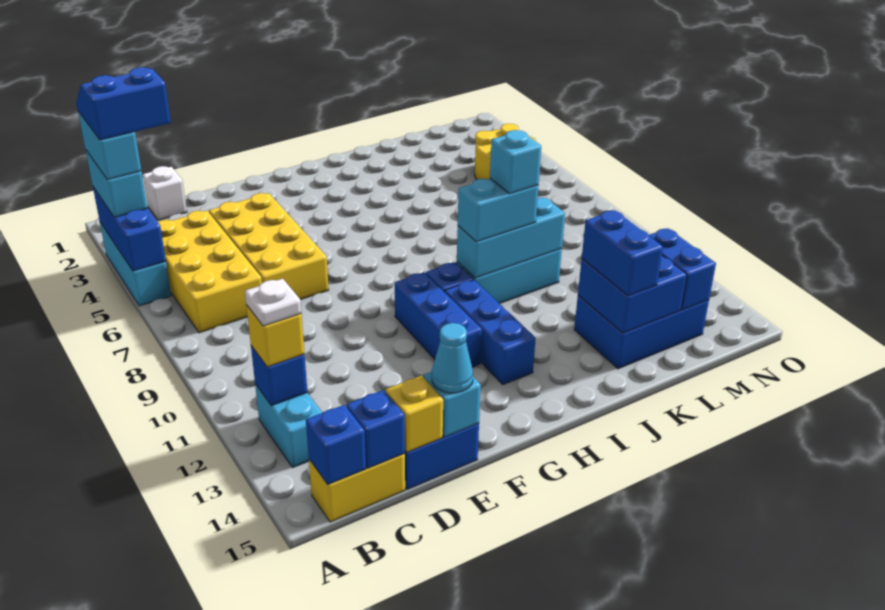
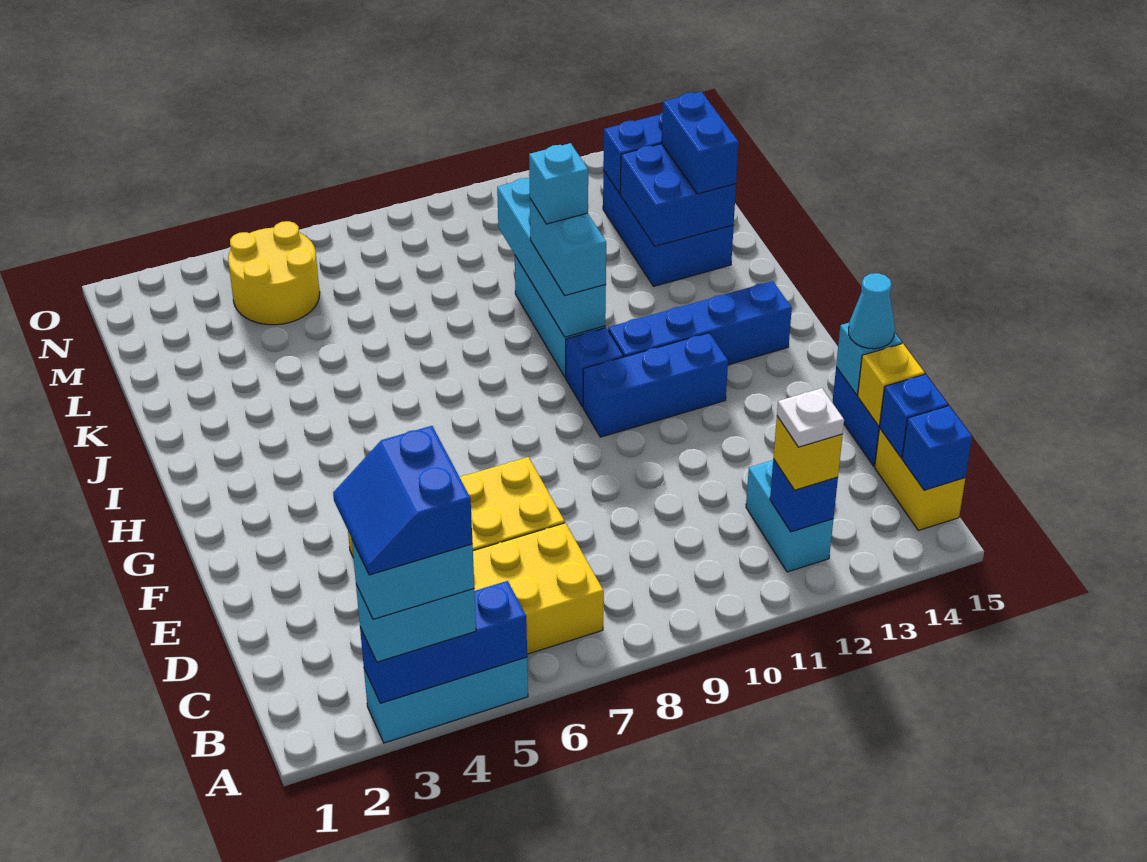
cyan 1x2 brick [255,384,323,468] -> cyan 1x2 brick turned to [746,460,833,572]
white 1x1 brick [143,166,187,220] -> none
blue 1x3 brick [445,280,536,385] -> blue 1x4 brick [608,281,792,365]
cyan 1x3 brick [457,198,565,278] -> cyan 1x4 brick [497,178,606,337]
blue 1x2 brick [582,210,663,296] -> blue 1x2 brick turned to [662,92,739,194]

